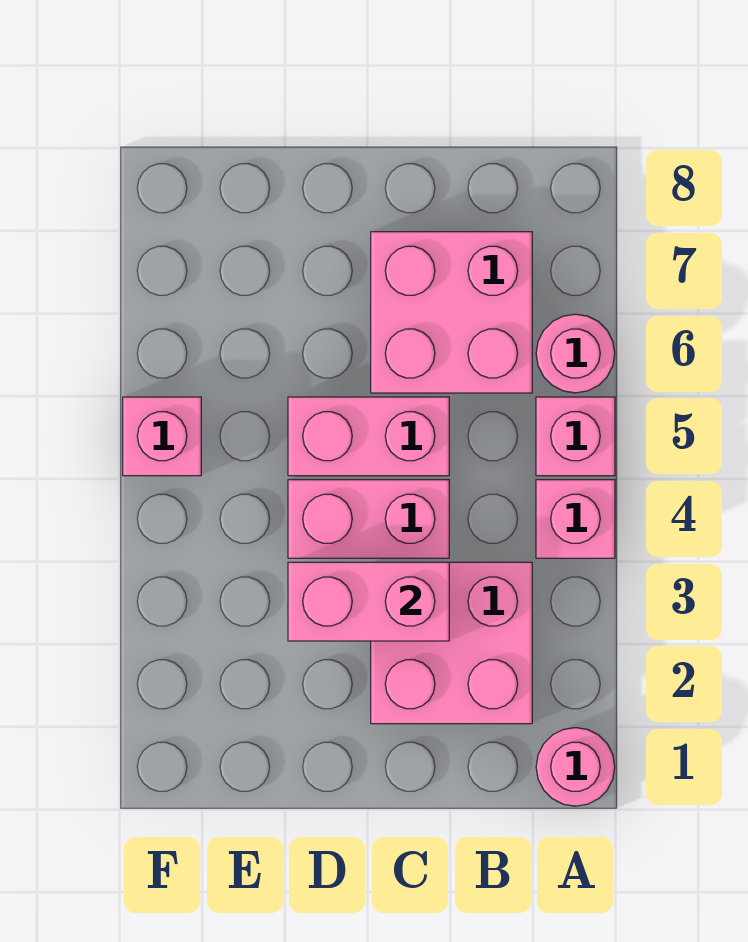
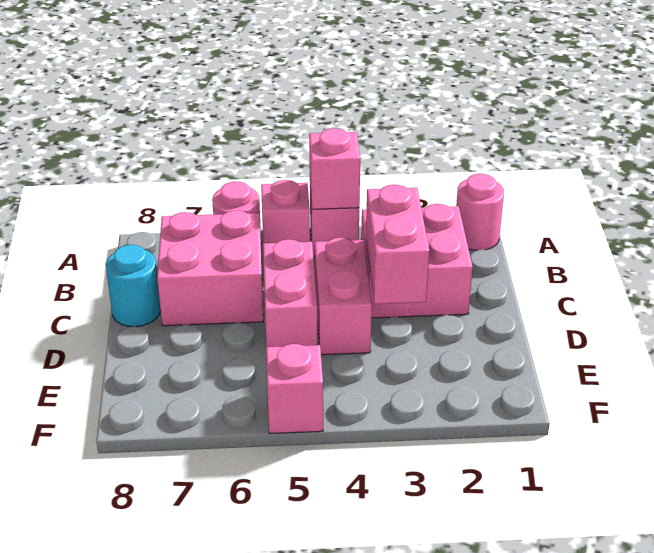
none -> pink 1x1 brick [309,128,360,209]
none -> cyan 1x1 round brick [106,245,161,327]

